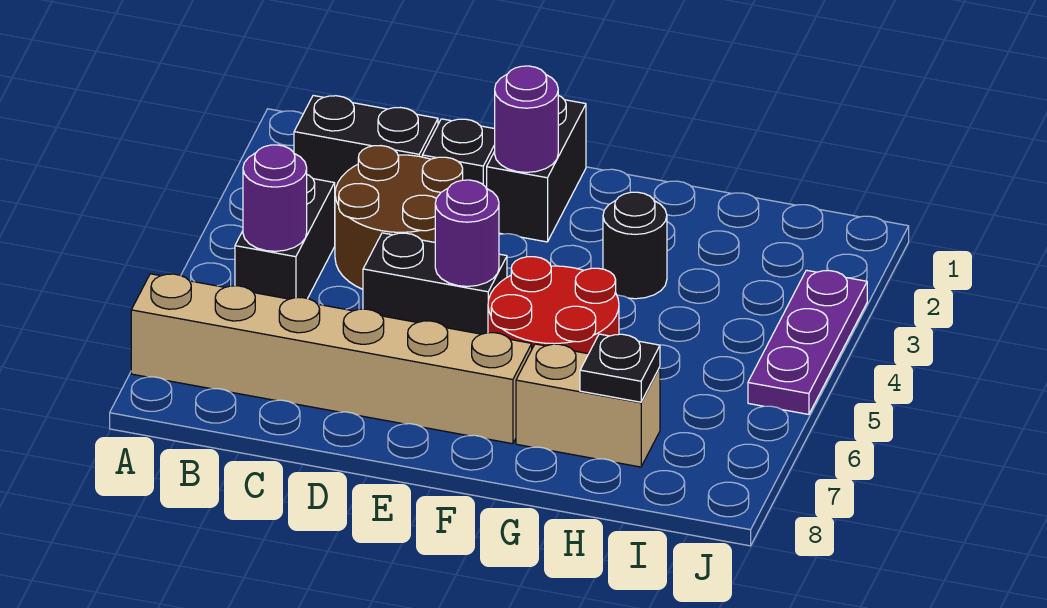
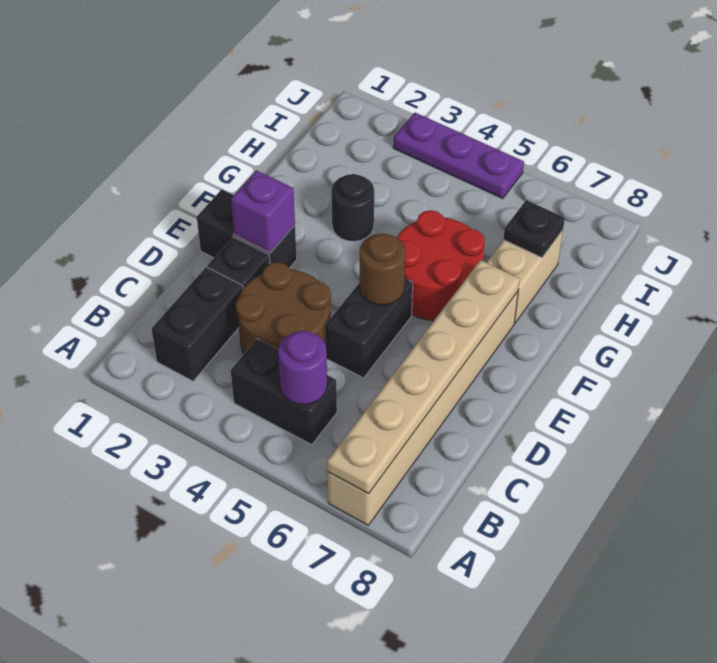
none -> tan 1x6 plate [327,260,520,494]
purple 1x1 round brick [495,66,558,172] -> purple 1x1 brick [231,170,295,253]
purple 1x1 round brick [435,180,499,286] -> brown 1x1 round brick [360,234,406,305]

